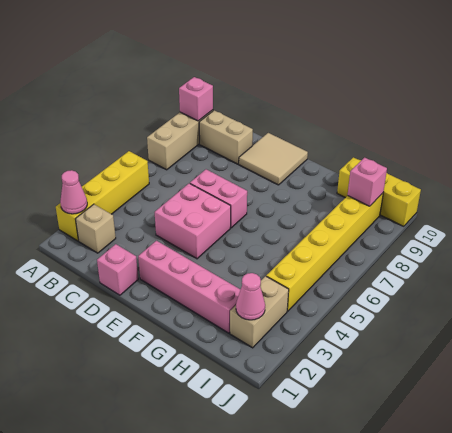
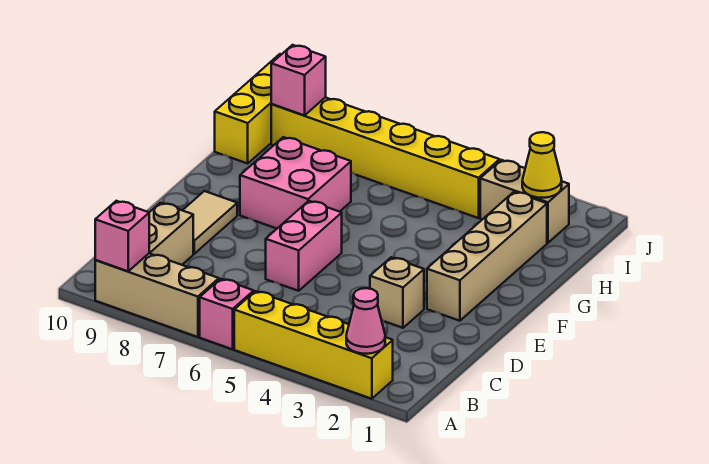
tan 1x1 brick [76,204,116,253] -> tan 1x1 brick moved to [370,257,424,328]
pink 1x1 brick [97,244,138,295] -> pink 1x1 brick moved to [200,279,254,349]
pink 2x2 brick [154,183,231,259] -> pink 2x2 brick moved to [240,137,351,229]
tan 2x2 tile [239,133,308,185] -> tan 1x2 tile [183,191,237,254]
pink 1x4 brick [138,241,241,333] -> tan 1x4 brick [427,192,547,321]
pink 1x1 cone [236,273,265,320] -> yellow 1x1 cone [522,132,562,198]

